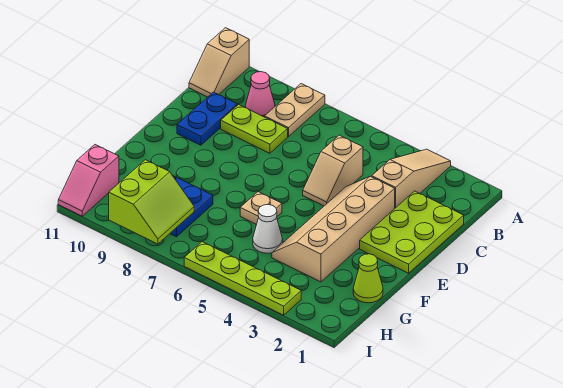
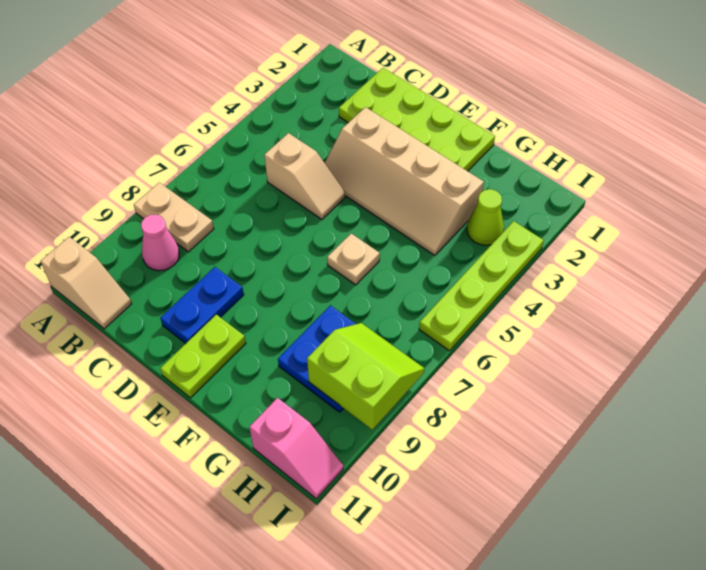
tan 1x3 slope [372,149,451,208] -> none
lime 2x3 plate [360,191,464,273] -> lime 2x4 plate [339,68,495,171]
lime 1x2 plate [221,105,288,153] -> lime 1x2 plate moved to [160,315,246,398]
blue 1x2 plate [177,92,237,145] -> blue 1x2 plate turned to [160,267,244,343]
lime 1x1 cone [353,254,383,303] -> lime 1x1 cone moved to [467,189,504,245]
white 1x1 cone [253,205,283,253] -> none

